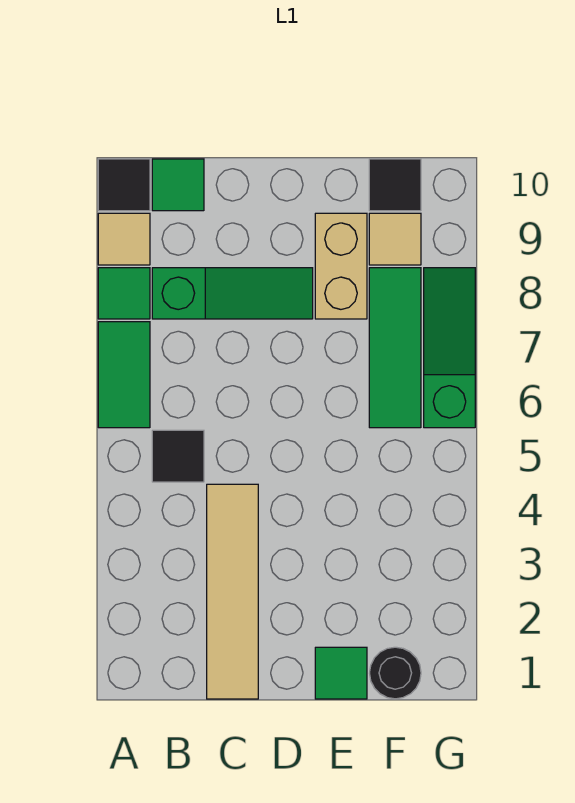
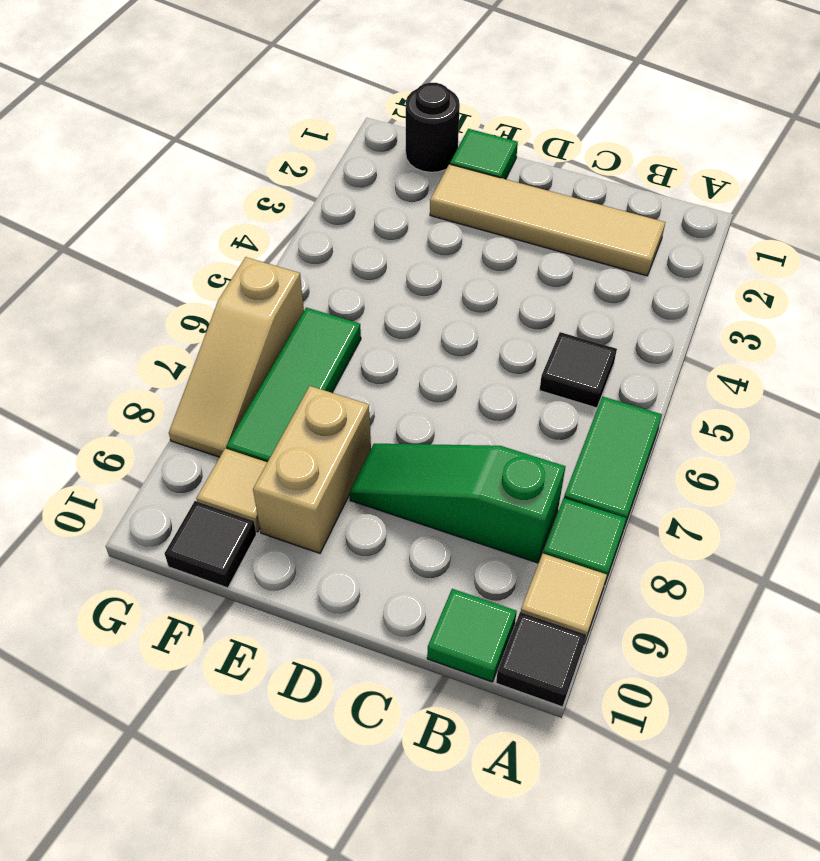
tan 1x4 tile [207,484,258,699] -> tan 1x4 tile turned to [430,164,665,276]
green 1x3 slope [424,268,475,428] -> tan 1x3 slope [169,257,304,457]

